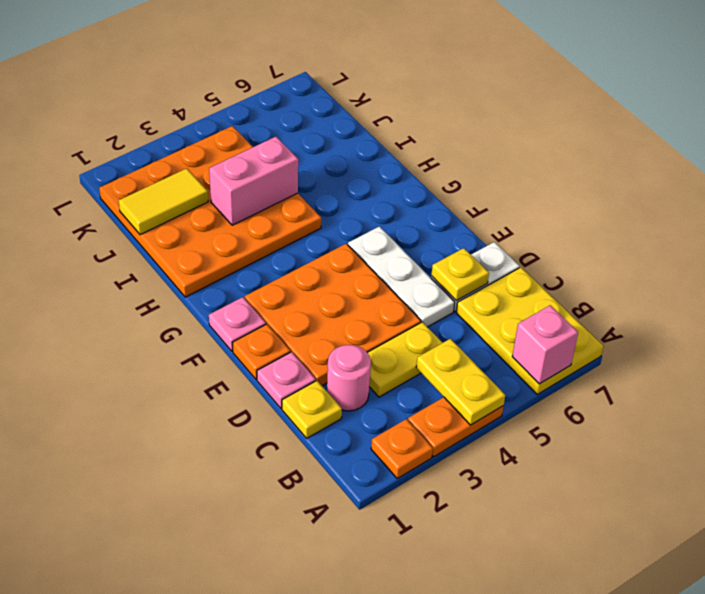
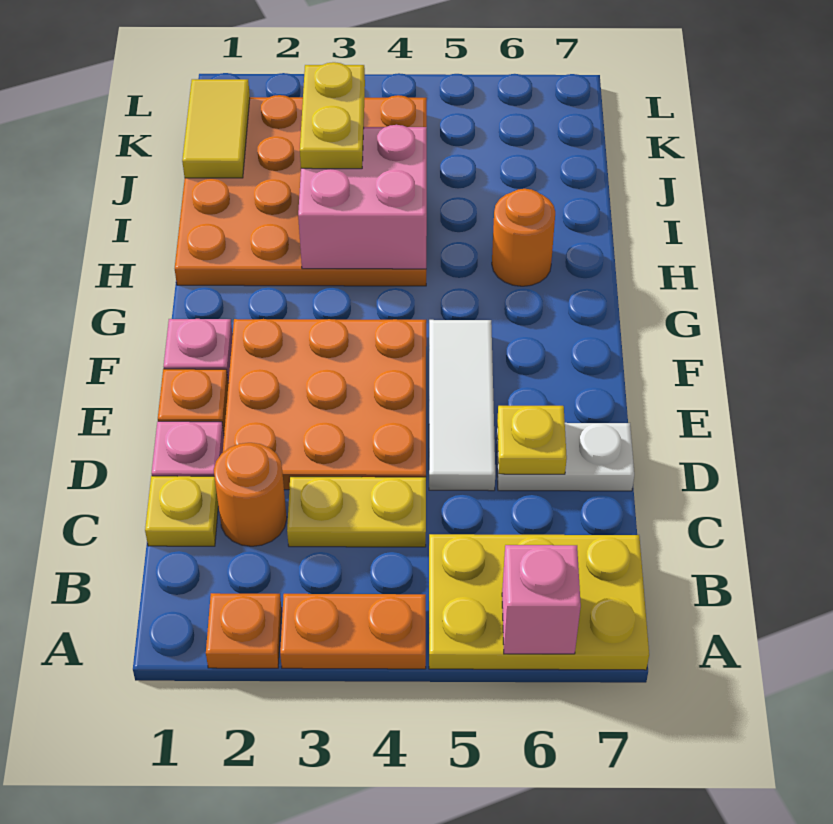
yellow 1x2 plate [416,339,505,425] -> yellow 1x2 plate moved to [300,62,365,169]
yellow 2x3 plate [456,267,603,394] -> yellow 2x3 plate turned to [429,534,649,670]
pink 1x1 round brick [327,345,371,411] -> orange 1x1 round brick [214,443,287,546]
white 1x3 plate [348,226,455,327] -> white 1x3 tile [429,320,495,491]
none -> orange 1x1 round brick [492,189,555,286]
pink 1x2 brick [209,137,298,225] -> pink 2x2 brick [298,125,427,269]
yellow 1x2 tile [119,168,208,235] -> yellow 1x2 tile turned to [182,79,250,178]

